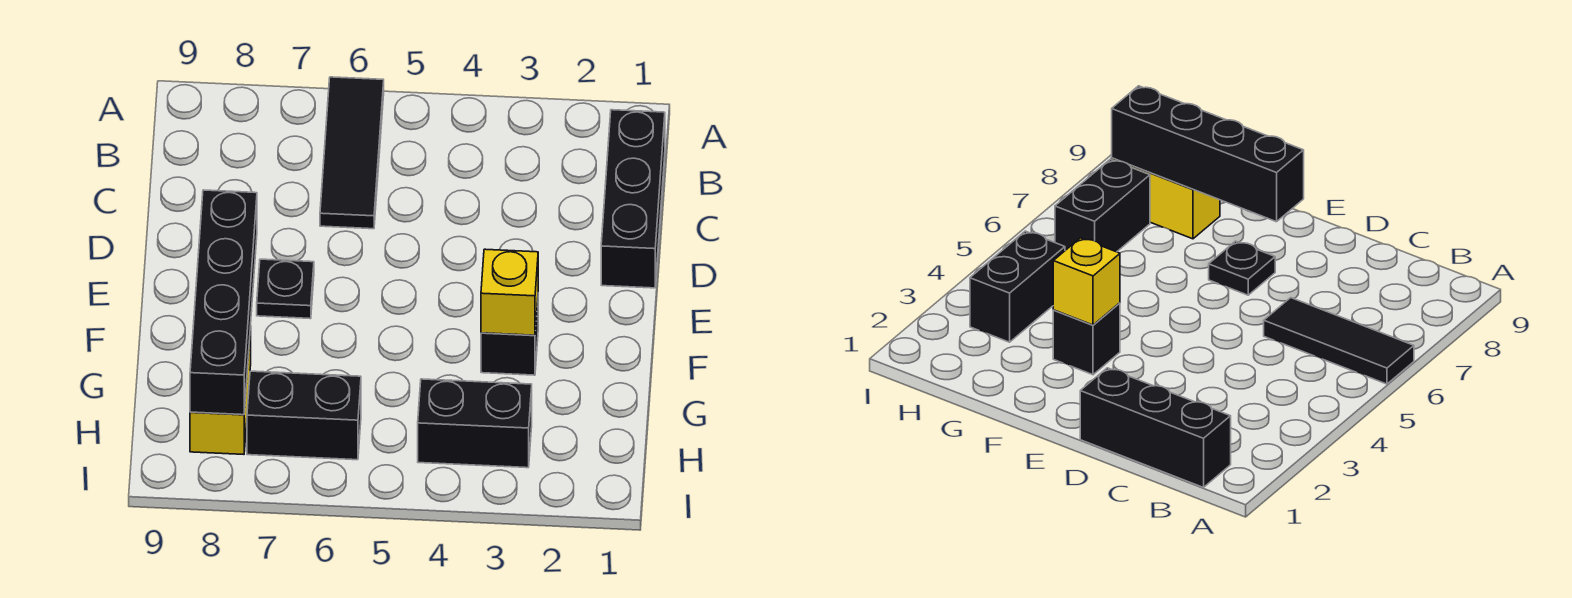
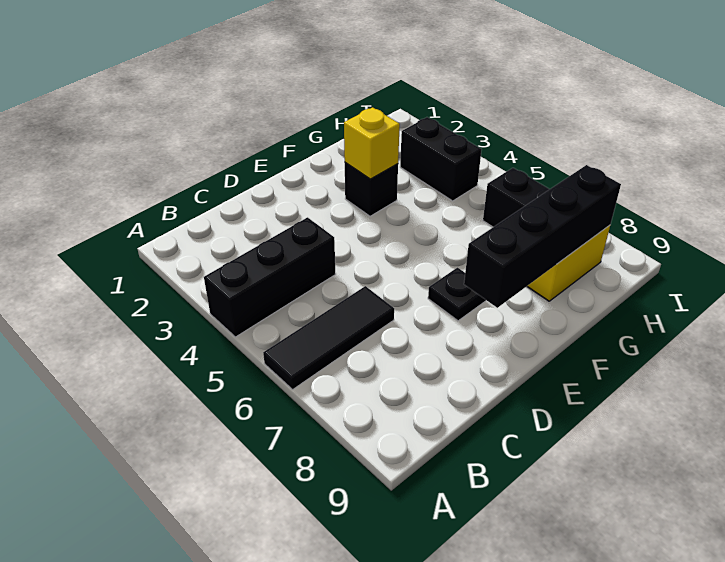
black 1x3 brick [601,110,665,288] -> black 1x3 brick moved to [204,217,335,337]

